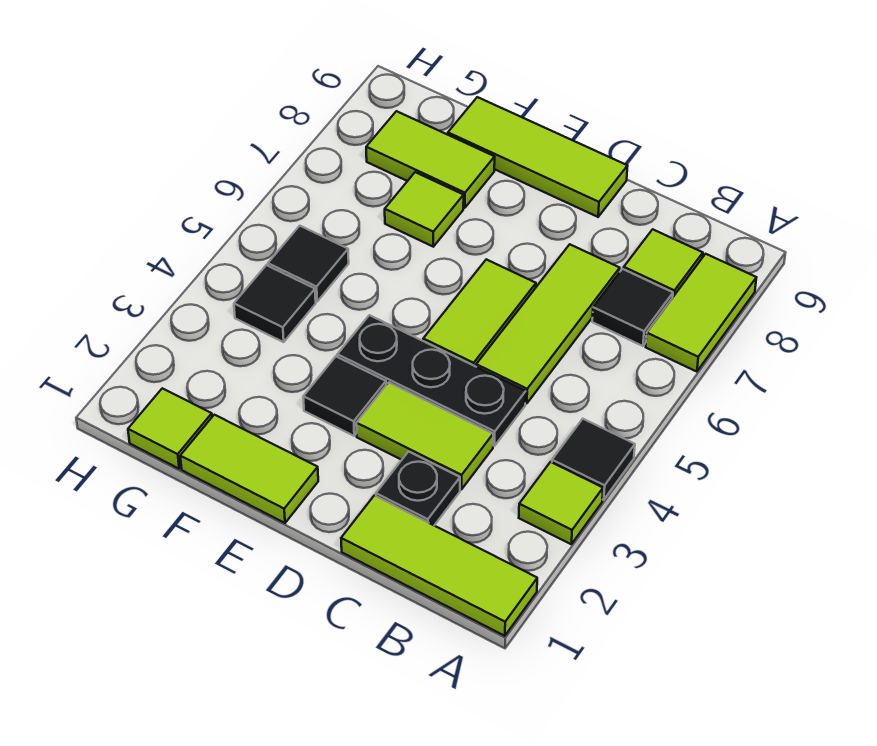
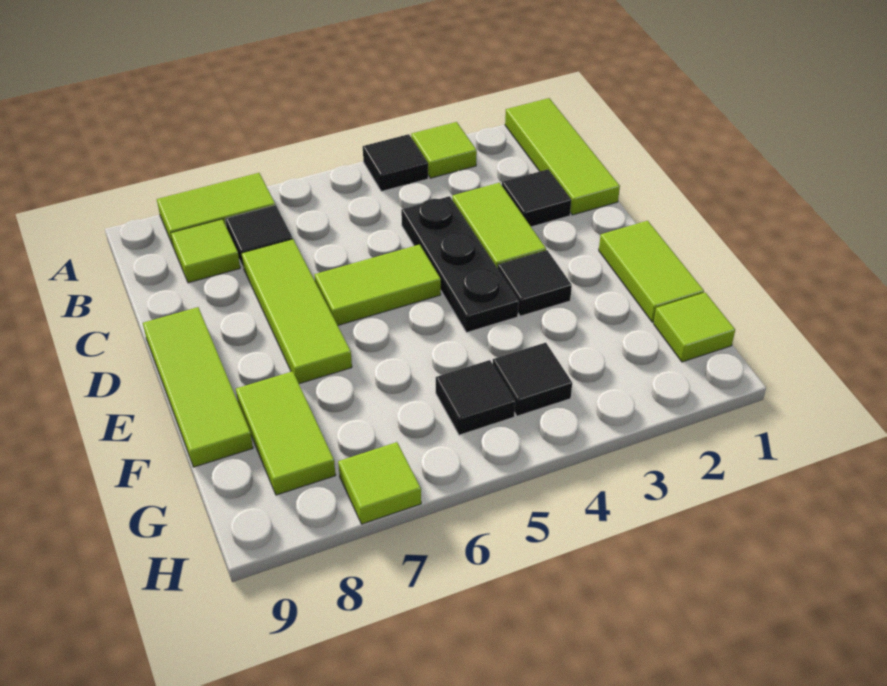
black 1x1 plate [376,452,460,525] -> black 1x1 tile [502,169,571,227]
lime 1x3 tile [476,244,620,404] -> lime 1x3 tile turned to [241,239,352,384]
lime 1x1 tile [385,172,464,247] -> lime 1x1 tile moved to [338,442,421,524]

